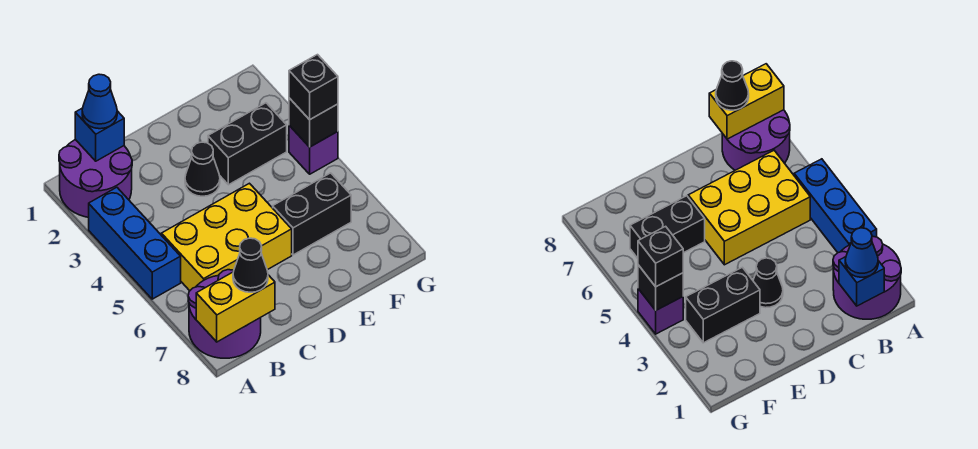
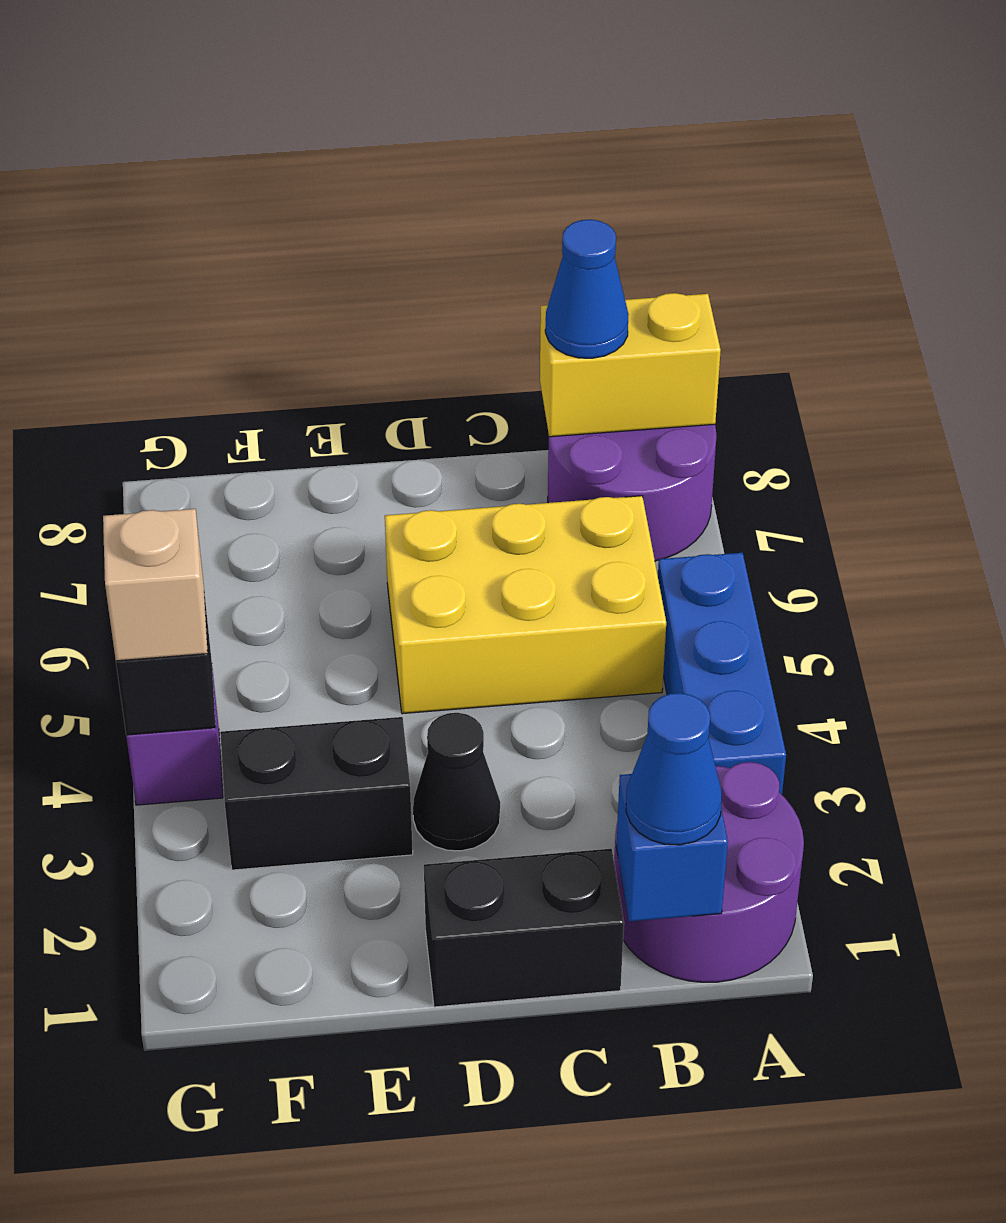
black 1x1 cone [233,238,268,292] -> blue 1x1 cone [545,219,629,358]
black 1x2 brick [273,173,351,255] -> black 1x2 brick moved to [424,849,624,1007]
black 1x1 brick [289,55,338,120] -> tan 1x1 brick [103,509,208,661]

